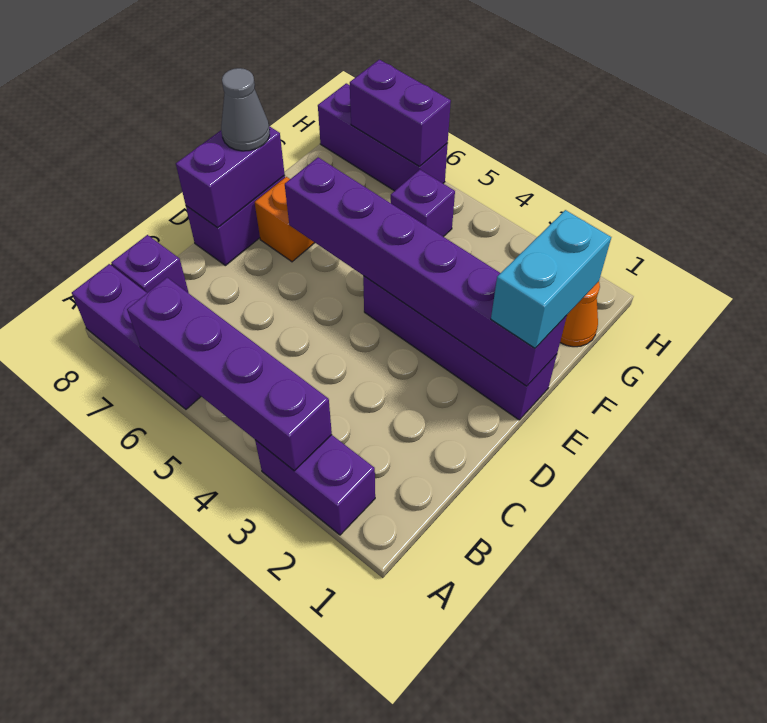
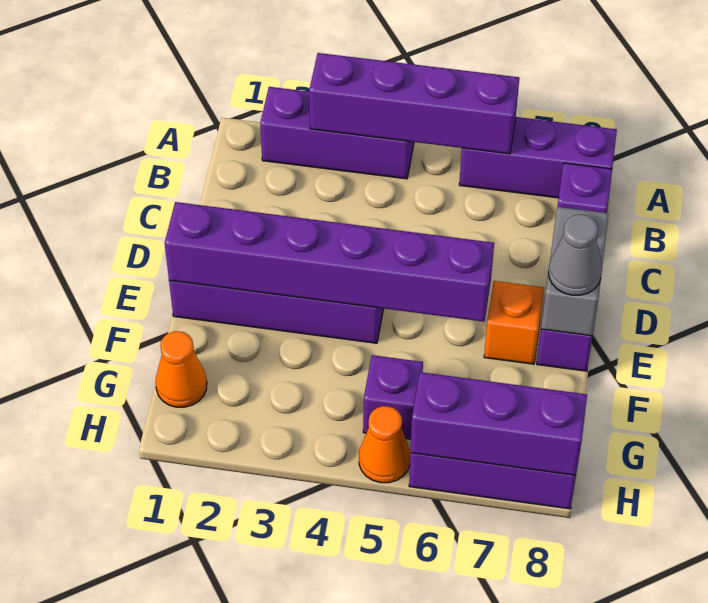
purple 1x2 brick [255,435,375,535] -> purple 1x3 brick [260,87,414,179]
purple 1x2 brick [176,126,285,228] -> grey 1x2 brick [541,207,608,336]
cyan 1x2 brick [491,210,611,348] -> none
none -> orange 1x1 cone [359,406,410,483]
purple 1x2 brick [350,60,451,167] -> purple 1x3 brick [410,372,587,475]

